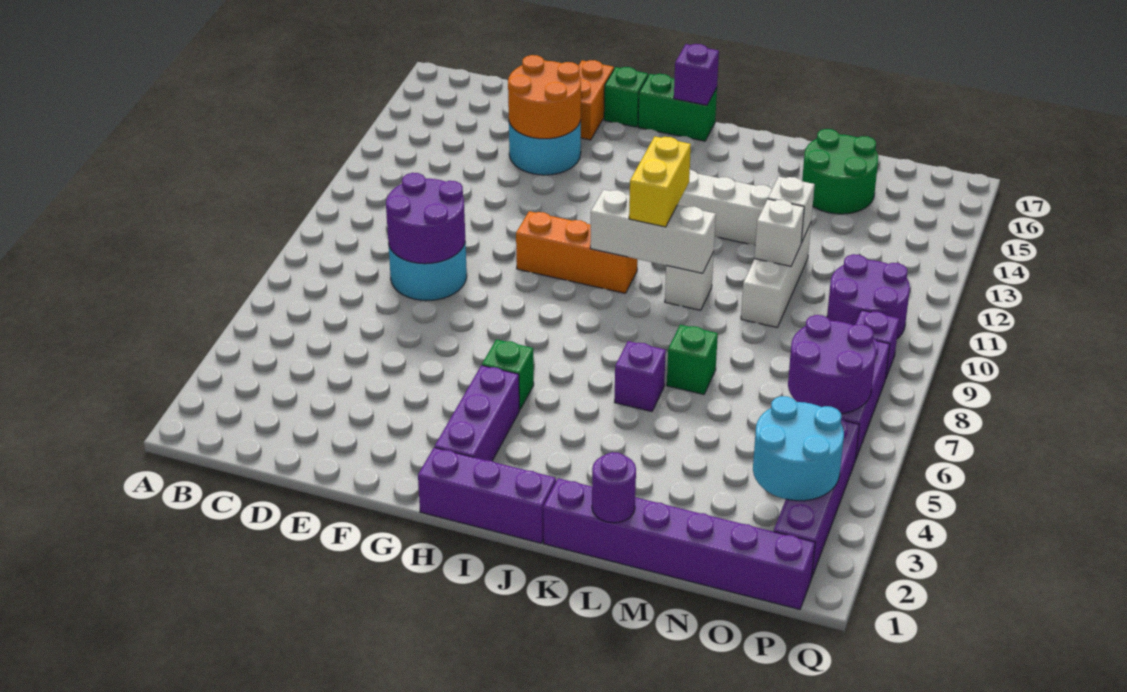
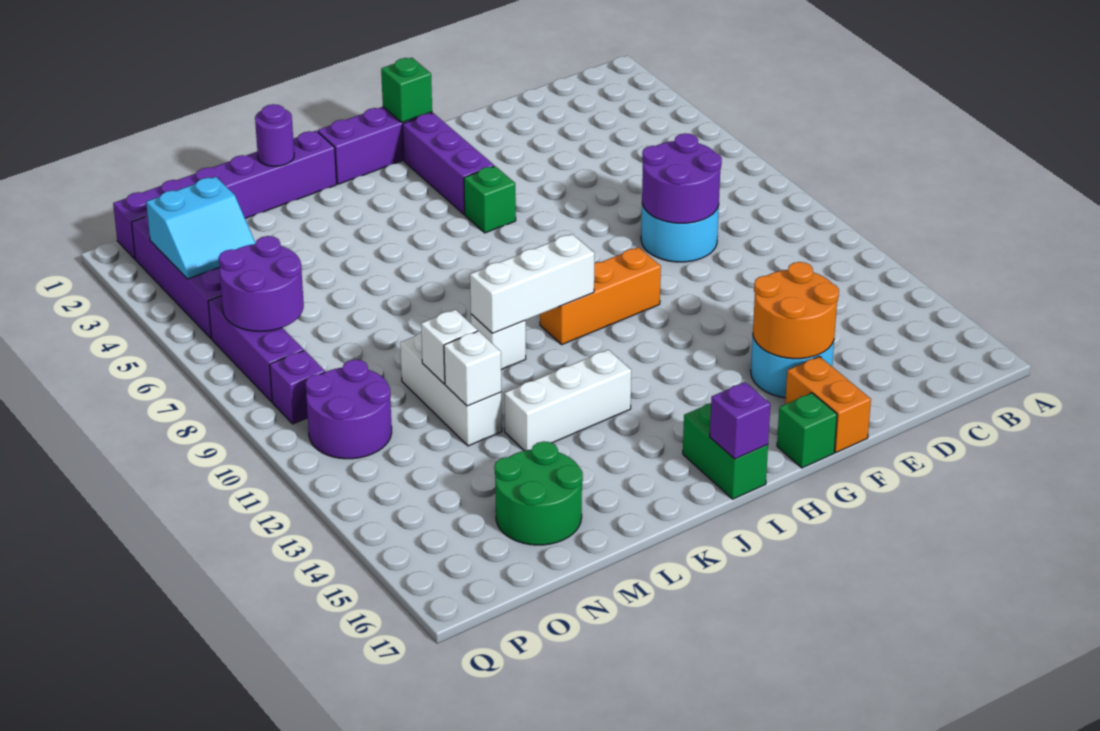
green 1x2 brick [638,74,717,141] -> green 1x2 brick turned to [683,403,768,499]
yellow 1x2 brick [629,137,691,227] -> none
purple 1x1 brick [615,341,666,412] -> none
green 1x1 brick [667,325,718,394] -> green 1x1 brick moved to [381,58,432,123]
cyan 2x2 round brick [753,396,844,501] -> cyan 2x2 slope [146,177,255,279]

